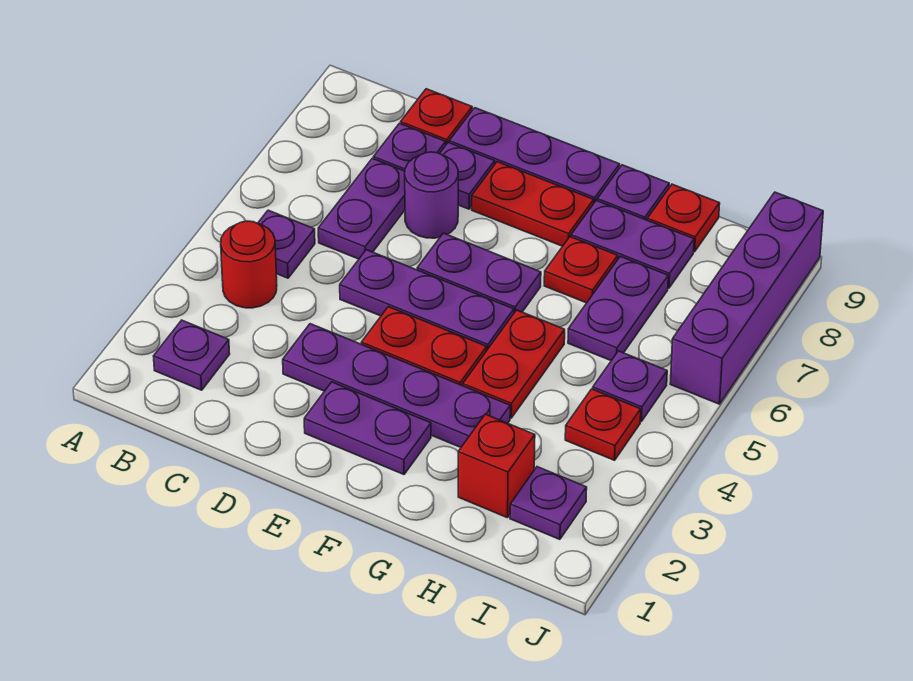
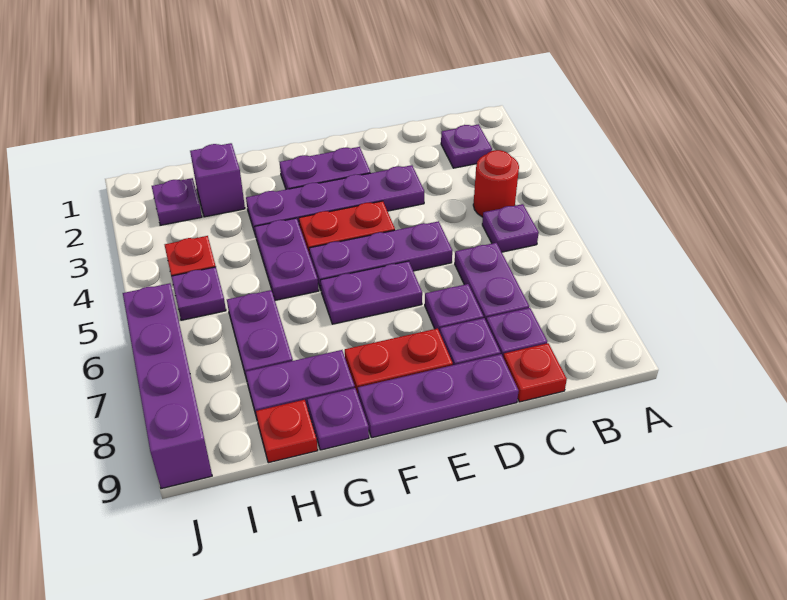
purple 1x1 round brick [405,152,458,238] -> purple 1x1 plate [425,284,484,332]
red 1x2 plate [463,310,565,418] -> purple 1x2 plate [255,218,319,300]
red 1x1 plate [544,237,618,303] -> none
red 1x1 brick [458,414,535,518] -> purple 1x1 brick [190,143,245,217]

